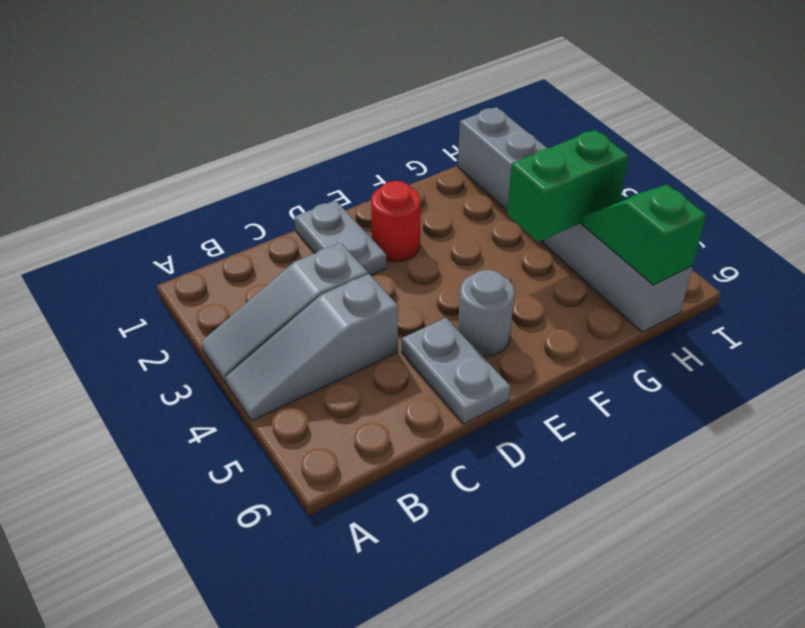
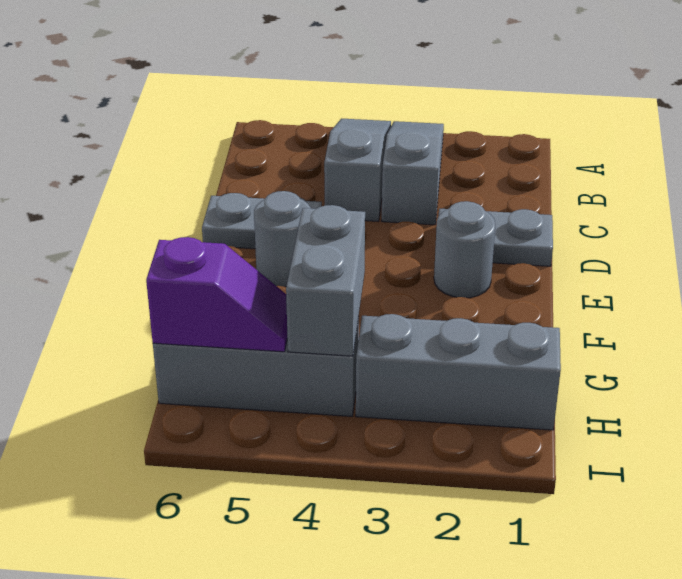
red 1x1 round brick [371,181,421,262] -> grey 1x1 round brick [434,201,495,298]
green 1x2 brick [507,130,629,242] -> grey 1x2 brick [286,205,365,356]
green 1x2 slope [582,185,706,285] -> purple 1x2 slope [146,237,287,352]

